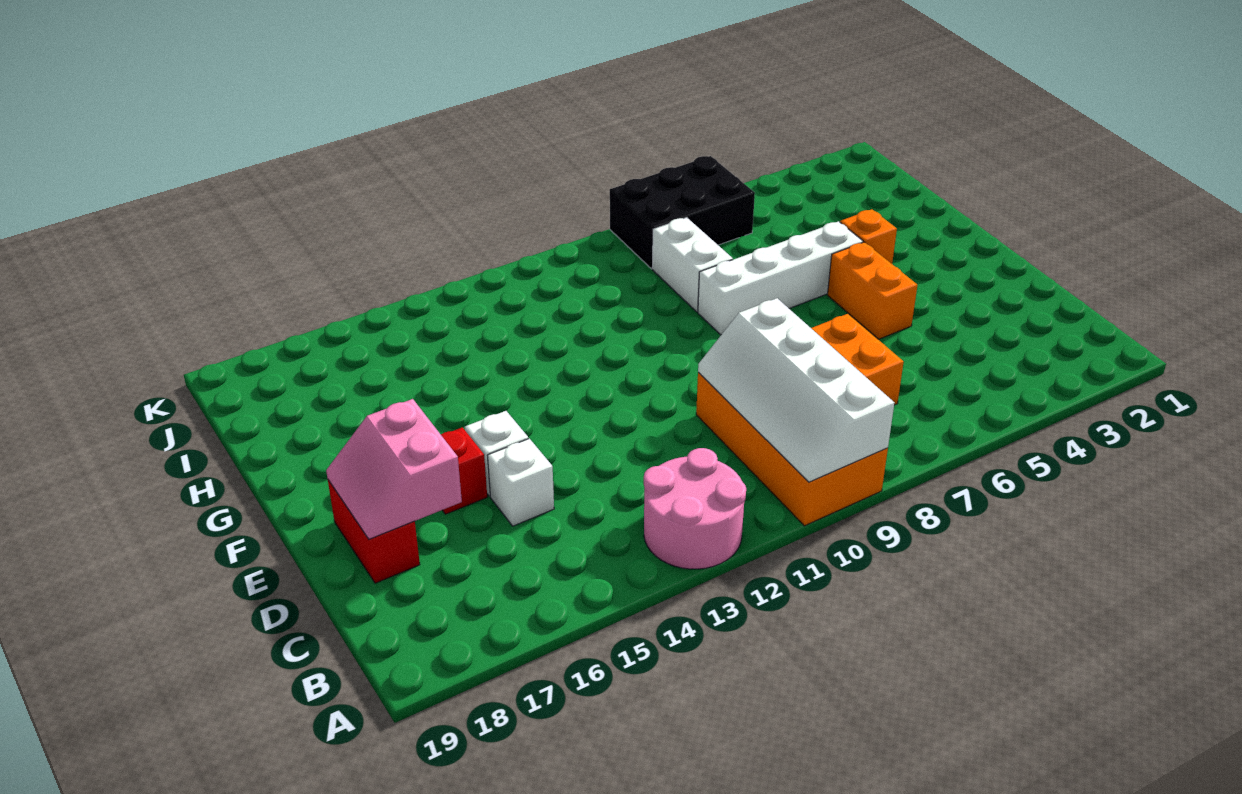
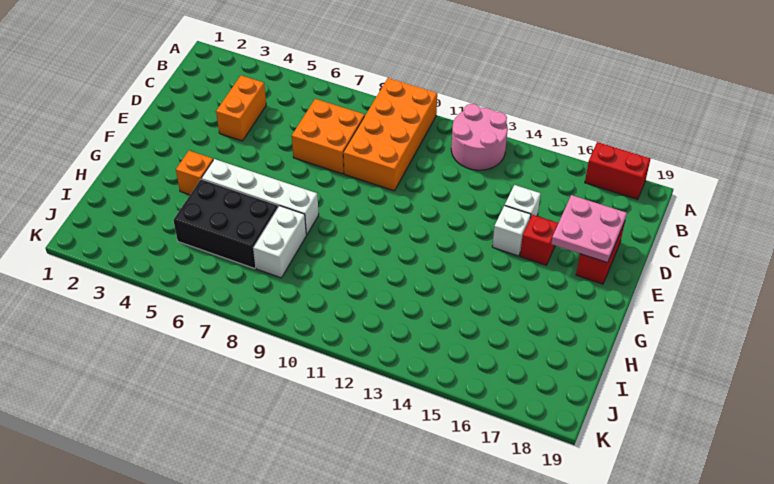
white 2x4 slope [698,298,894,482] -> none
none -> red 1x2 brick [585,142,650,199]
pink 2x2 slope [326,399,462,539] -> pink 2x2 plate [551,195,627,263]
orange 1x2 brick [828,242,917,339] -> orange 1x2 brick moved to [216,75,266,141]
black 2x3 brick [610,156,755,269] -> black 2x3 brick moved to [174,179,278,268]

